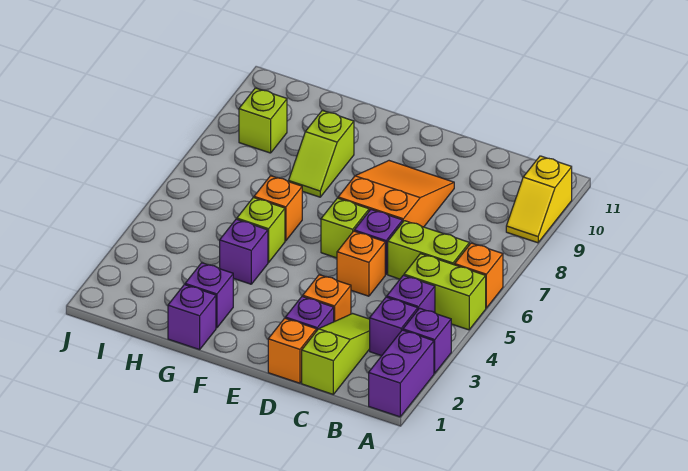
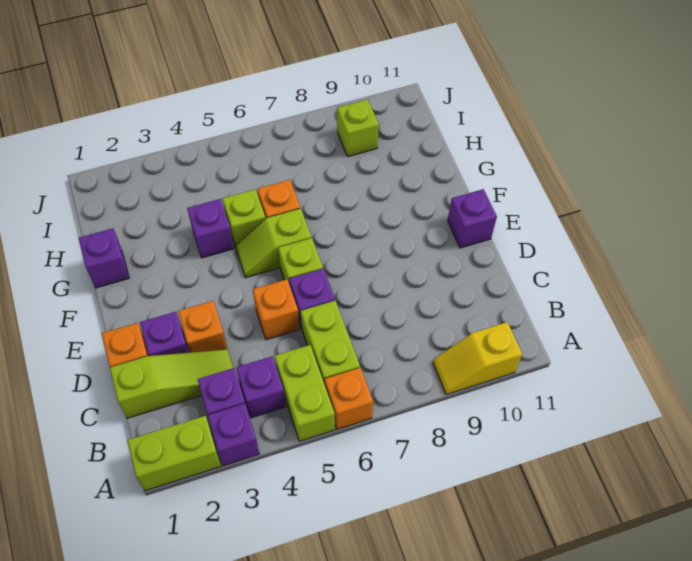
purple 1x2 brick [369,330,434,417] -> lime 1x2 brick [127,416,221,491]
orange 2x3 slope [338,161,454,227] -> none
purple 1x1 brick [185,263,233,328] -> purple 1x1 brick moved to [448,189,497,248]
lime 1x2 slope [289,110,354,197] -> lime 1x2 slope moved to [236,208,311,278]

